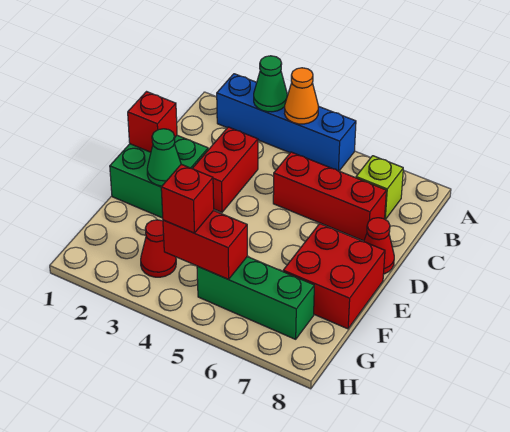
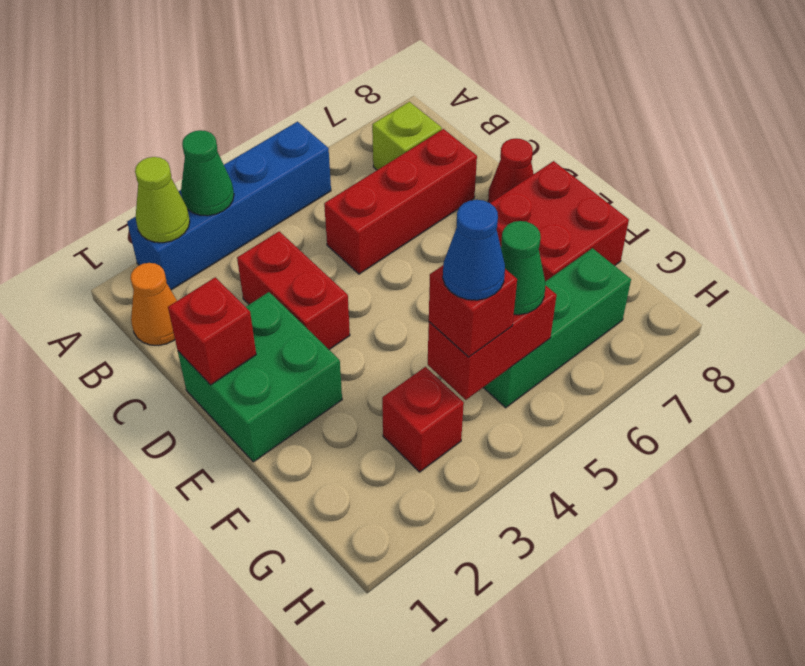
none -> lime 1x1 cone [135,157,190,243]
orange 1x1 cone [285,68,318,124] -> orange 1x1 cone moved to [130,263,177,345]
green 1x1 cone [147,129,181,186] -> green 1x1 cone moved to [501,221,545,315]
red 1x1 cone [141,220,176,277] -> red 1x1 brick [382,367,464,472]
none -> blue 1x1 cone [443,200,505,300]

